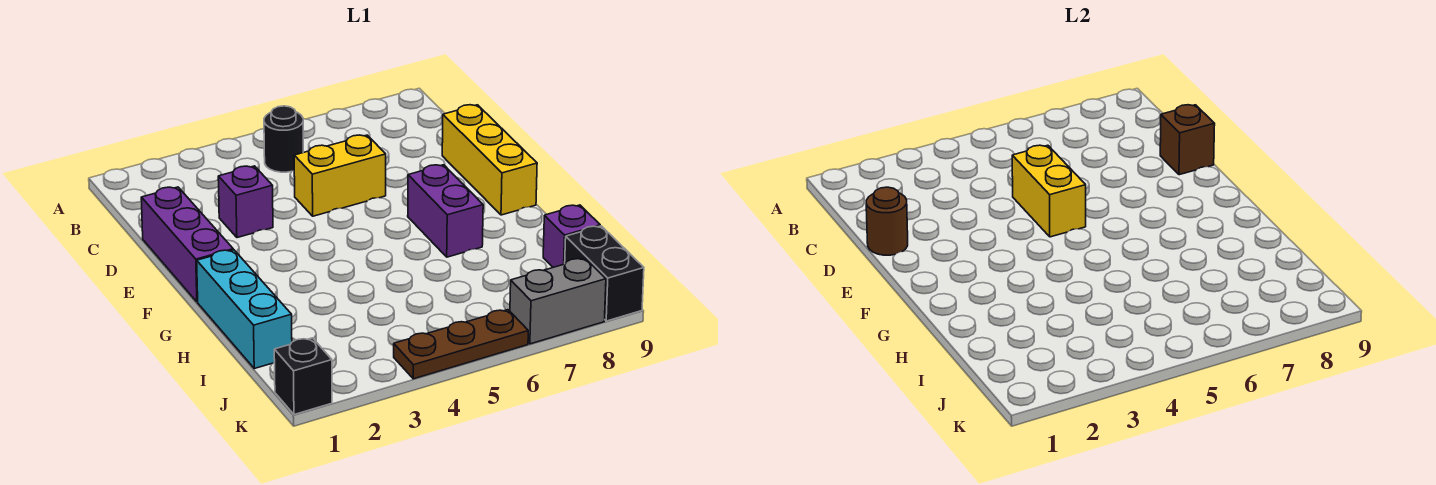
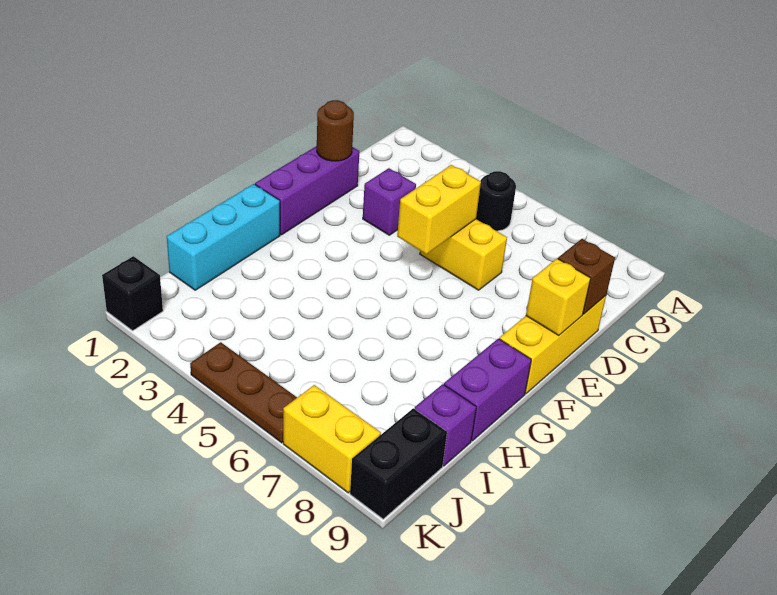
none -> yellow 1x1 brick [526,259,591,336]
purple 1x2 brick [408,165,483,257] -> purple 1x2 brick moved to [444,339,531,441]
grey 1x2 brick [510,258,606,344] -> yellow 1x2 brick [283,385,381,493]

